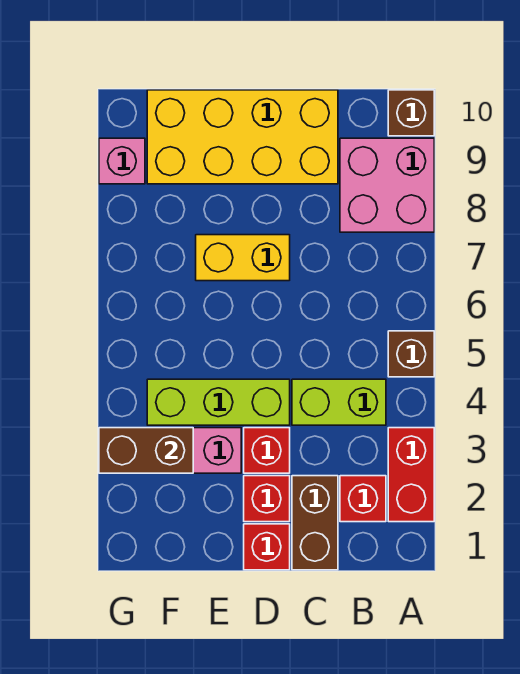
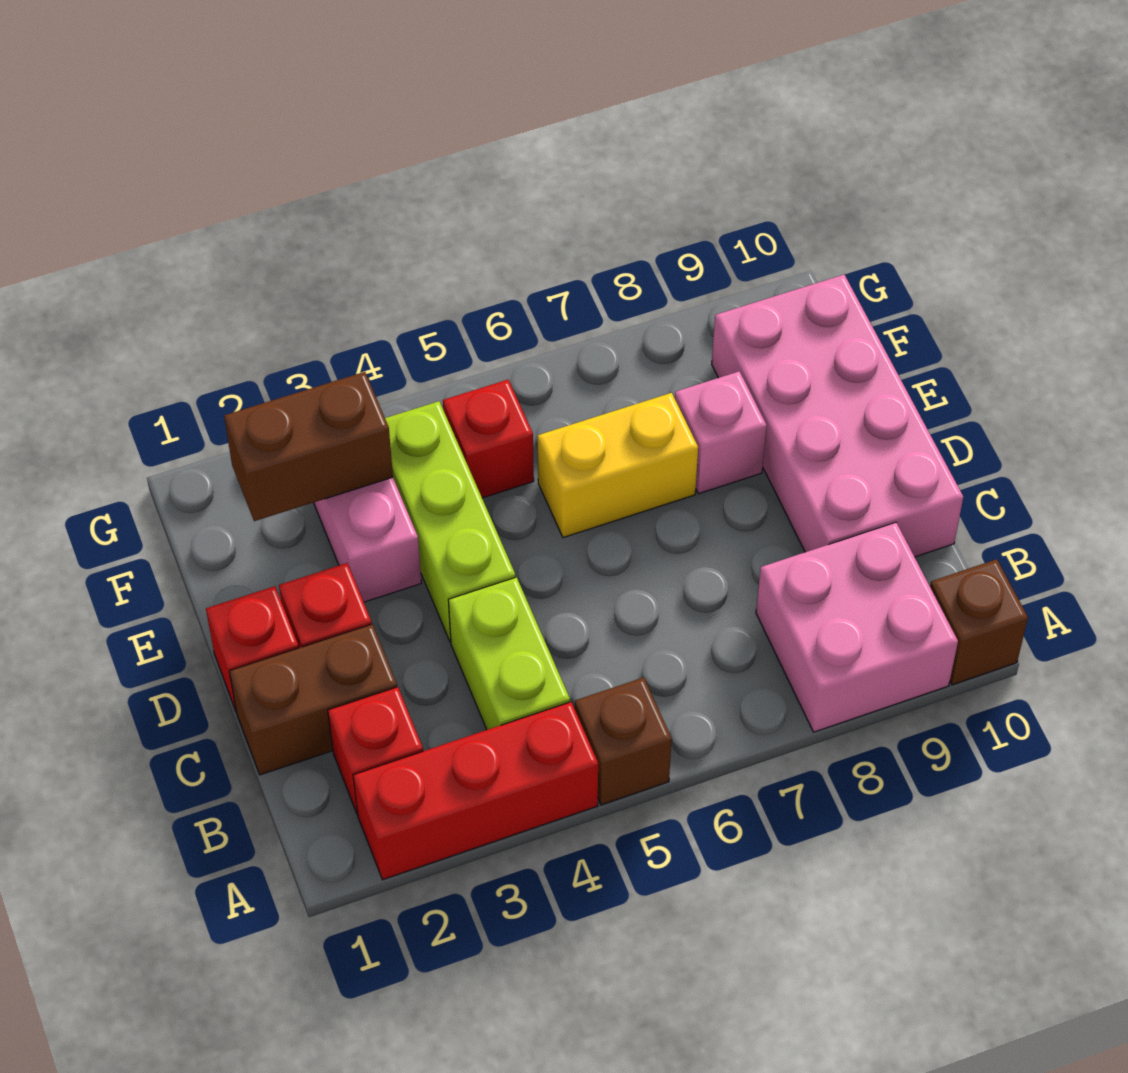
red 1x2 brick [388,428,434,522] -> red 1x3 brick [353,702,598,880]
yellow 2x4 brick [147,90,338,184] -> pink 2x4 brick [712,275,963,557]
red 1x1 brick [244,428,290,473] -> red 1x1 brick moved to [443,380,534,498]
yellow 1x2 brick [196,235,290,281] -> yellow 1x2 brick turned to [538,393,698,538]
brown 1x2 brick [99,428,193,473] -> brown 1x2 brick turned to [224,372,393,521]
pink 1x1 brick [99,138,145,184] -> pink 1x1 brick moved to [675,371,767,494]

